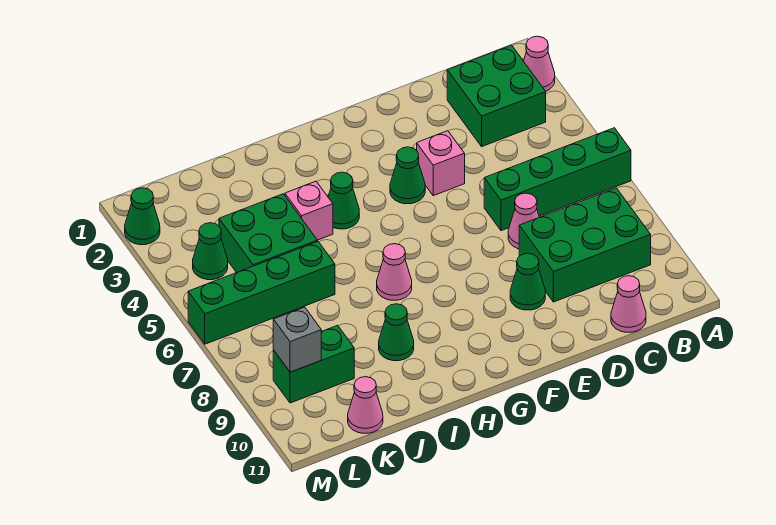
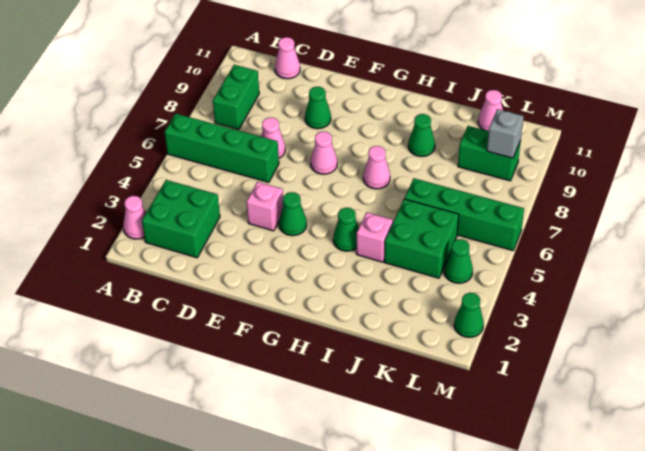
green 2x3 brick [519,188,651,302] -> green 1x2 brick [213,65,259,130]
none -> pink 1x1 cone [311,132,337,174]

